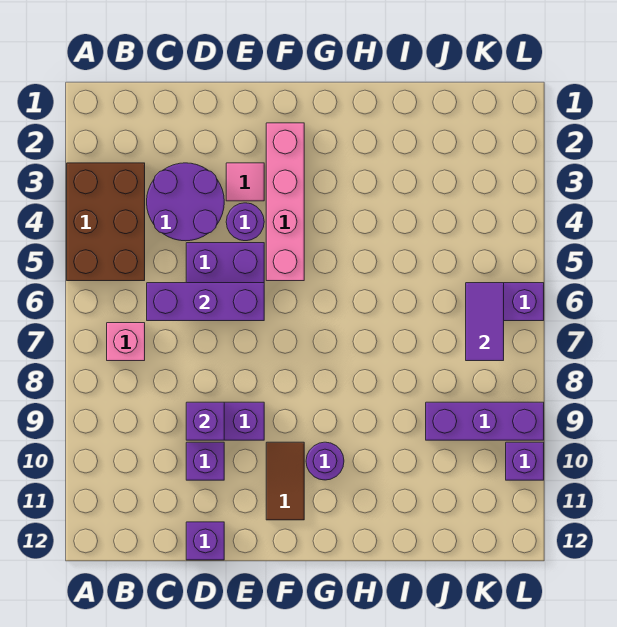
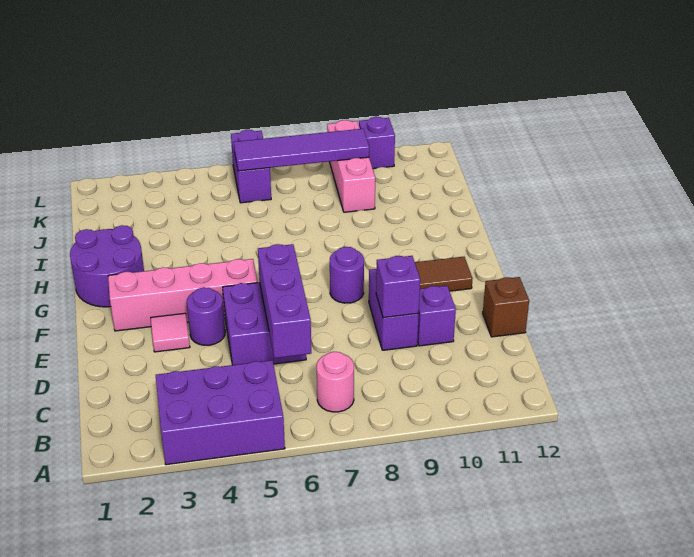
brown 2x3 brick [67,163,145,281] -> purple 2x3 brick [156,360,285,465]
pink 1x1 brick [107,323,145,361] -> pink 1x1 round brick [317,352,354,412]
purple 2x2 round brick [147,163,224,241] -> purple 2x2 round brick moved to [70,225,144,307]
purple 1x1 brick [186,522,224,560] -> brown 1x1 brick [483,277,529,337]
purple 1x1 round brick [306,442,344,480] -> purple 1x1 round brick moved to [330,247,364,303]
purple 1x3 brick [426,402,544,440] -> pink 1x3 brick [327,120,375,212]
purple 1x2 tile [466,283,504,361] -> purple 1x4 tile [234,129,369,171]

